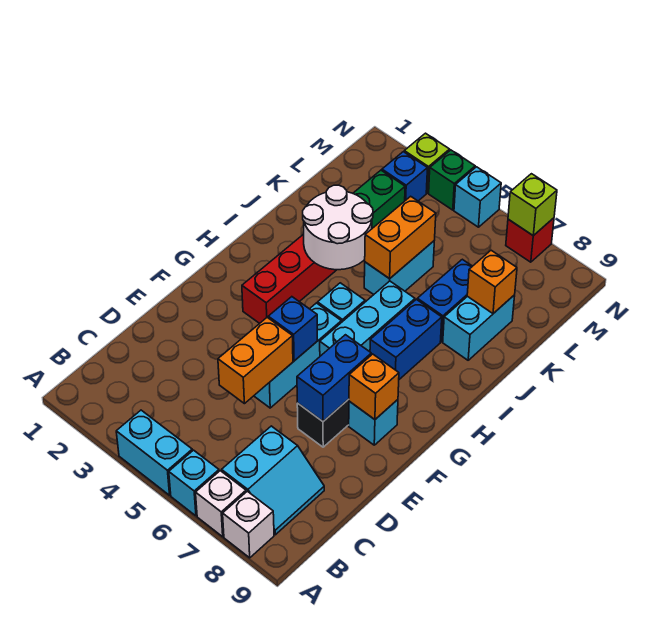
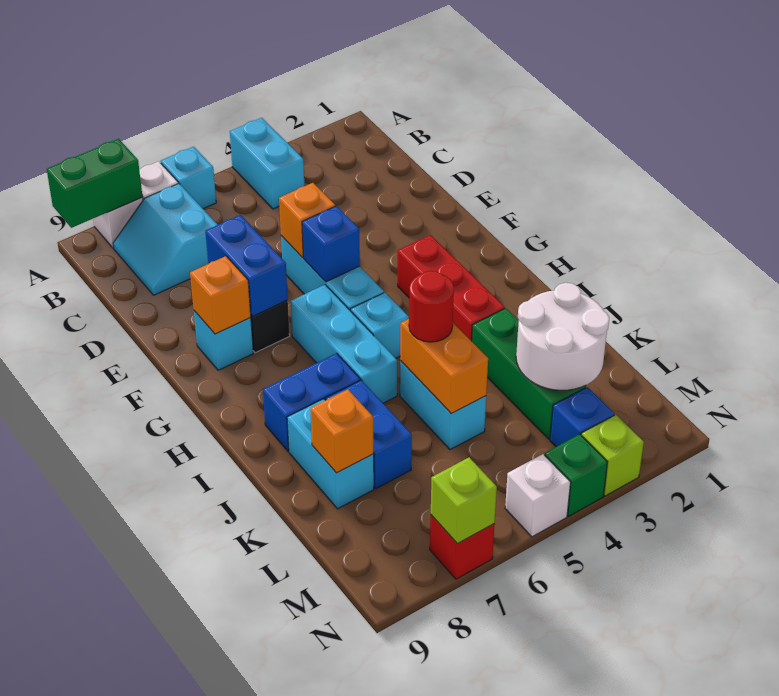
cyan 1x2 brick [116,410,192,495] -> cyan 1x2 brick turned to [230,118,304,209]
none -> green 1x2 brick [47,139,142,228]
orange 1x2 brick [218,317,293,404] -> orange 1x1 brick [279,183,335,258]
blue 1x2 brick [370,299,442,379] -> blue 1x2 brick turned to [263,353,360,451]
white 2x2 round brick [303,185,373,270] -> white 2x2 round brick moved to [516,283,609,390]
none -> red 1x1 round brick [409,271,454,342]
cyan 1x1 brick [454,167,501,227] -> white 1x1 brick [505,454,571,537]

